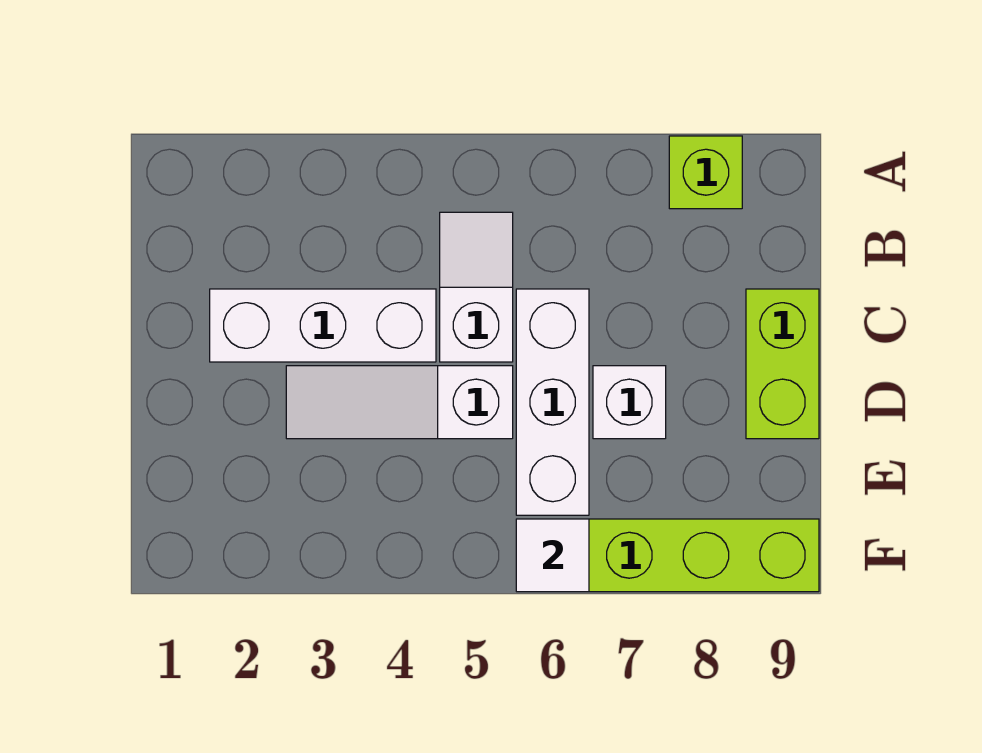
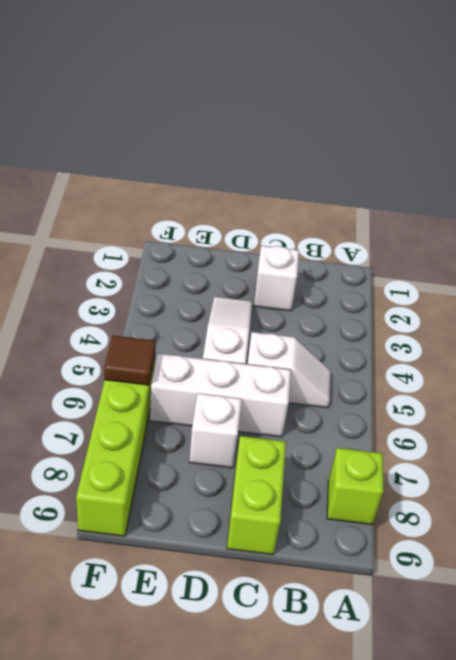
white 1x3 brick [210,289,436,362] -> white 1x1 brick [254,246,299,311]
lime 1x2 brick [746,289,819,439] -> lime 1x2 brick turned to [227,436,286,555]
white 1x1 tile [516,519,589,592] -> brown 1x1 tile [104,335,156,385]

